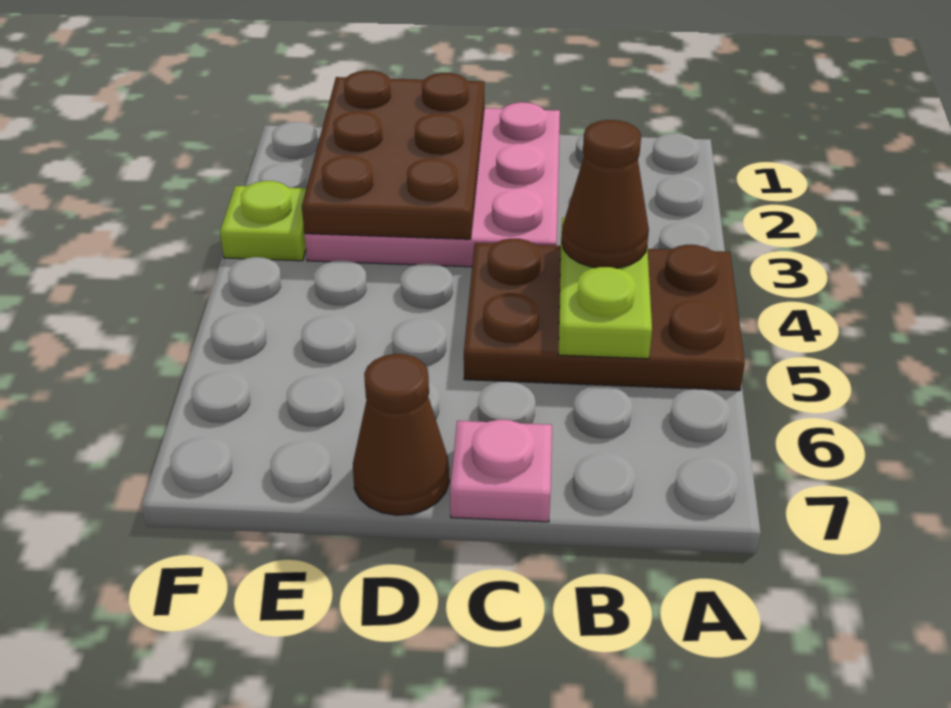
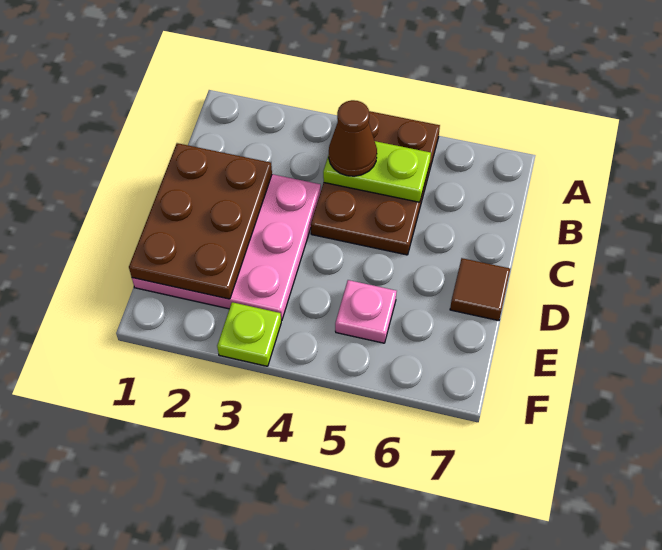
pink 1x1 plate [450,420,552,522] -> pink 1x1 plate moved to [335,280,397,343]
brown 2x3 plate [302,71,484,239] -> brown 2x3 plate turned to [129,143,272,299]
brown 1x1 cone [353,354,449,515] -> brown 1x1 tile [450,258,510,321]

